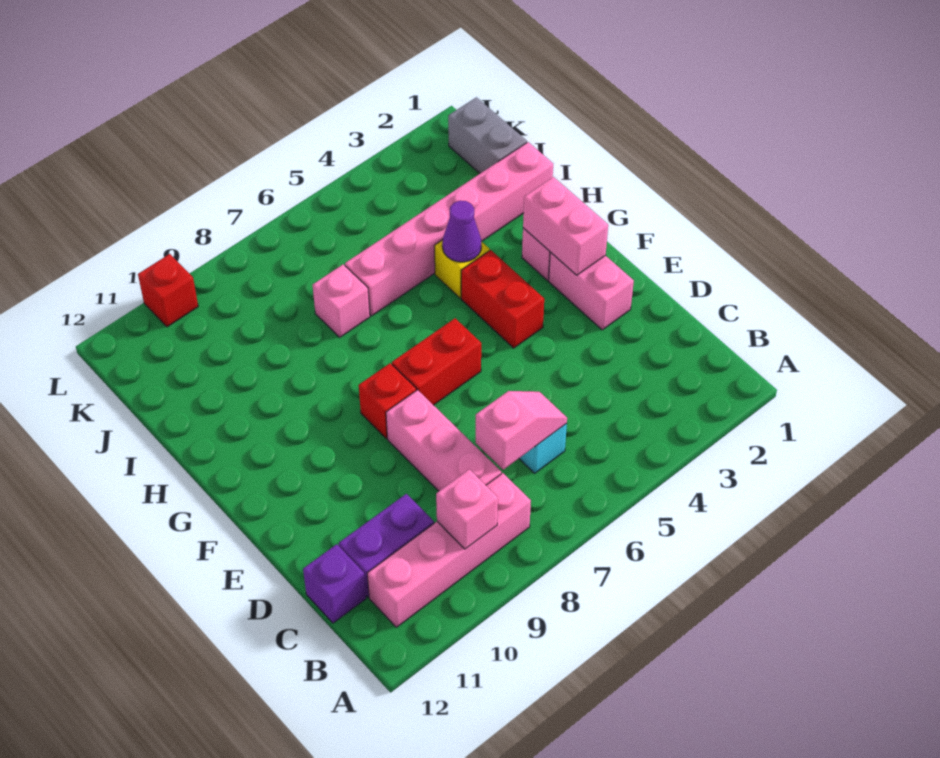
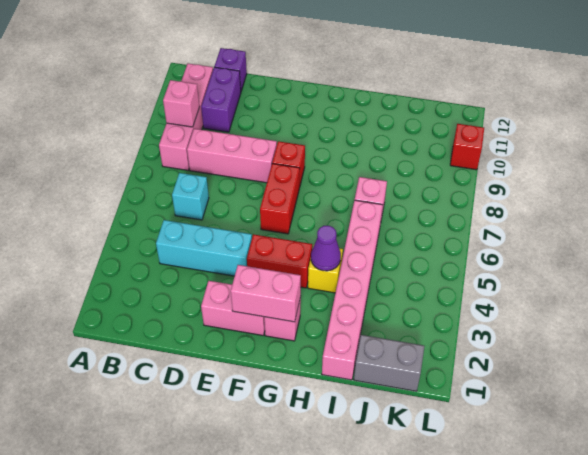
none -> cyan 1x3 brick [156,220,252,276]
pink 1x2 slope [476,391,567,470] -> none

